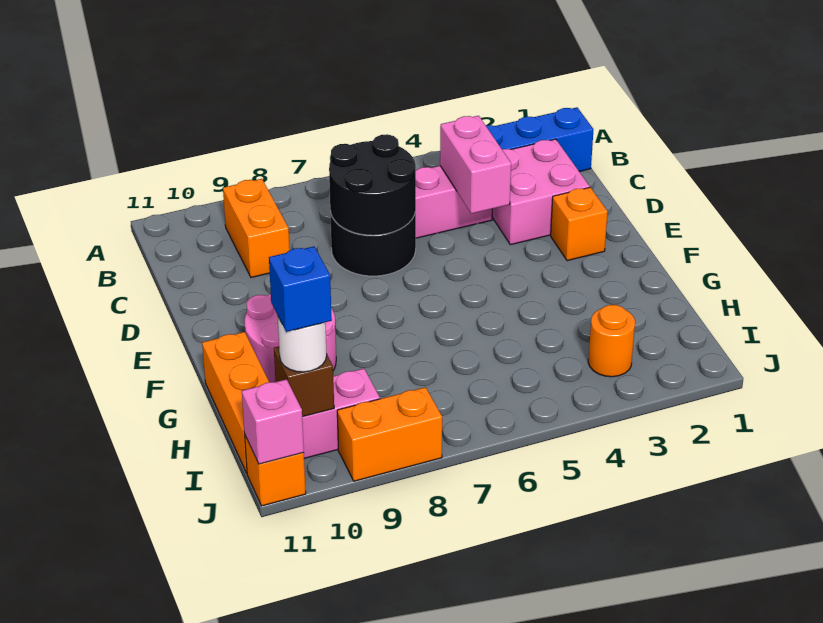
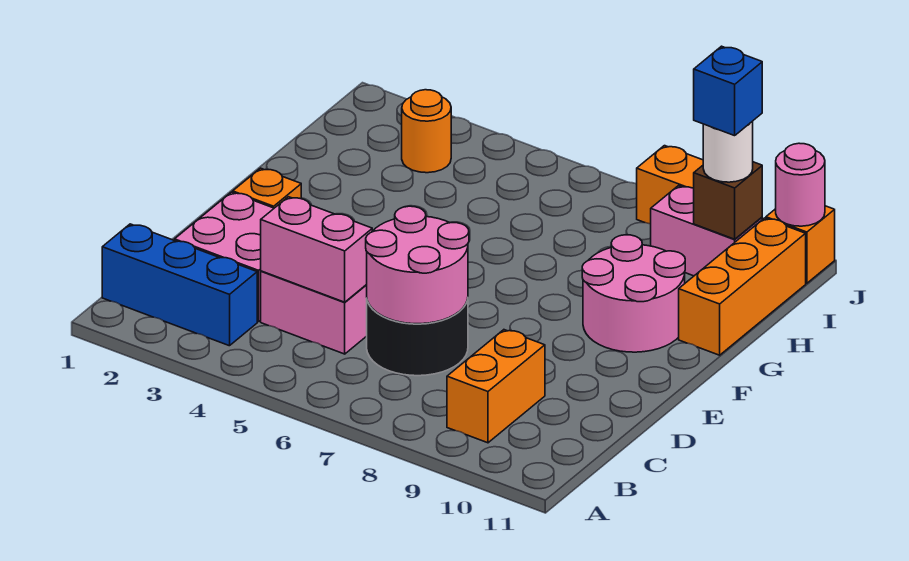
pink 1x2 brick [440,116,511,214] -> pink 1x2 brick turned to [261,197,372,302]
black 2x2 round brick [329,134,416,235] -> pink 2x2 round brick [366,206,469,324]
pink 1x1 brick [242,379,304,464] -> pink 1x1 round brick [776,143,825,226]

